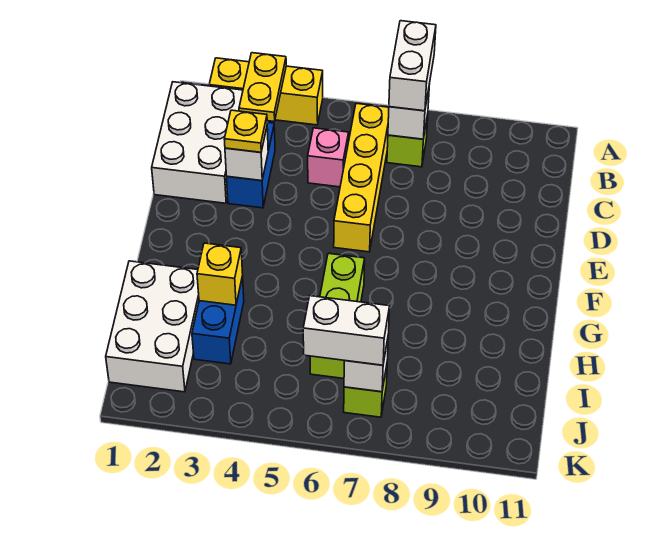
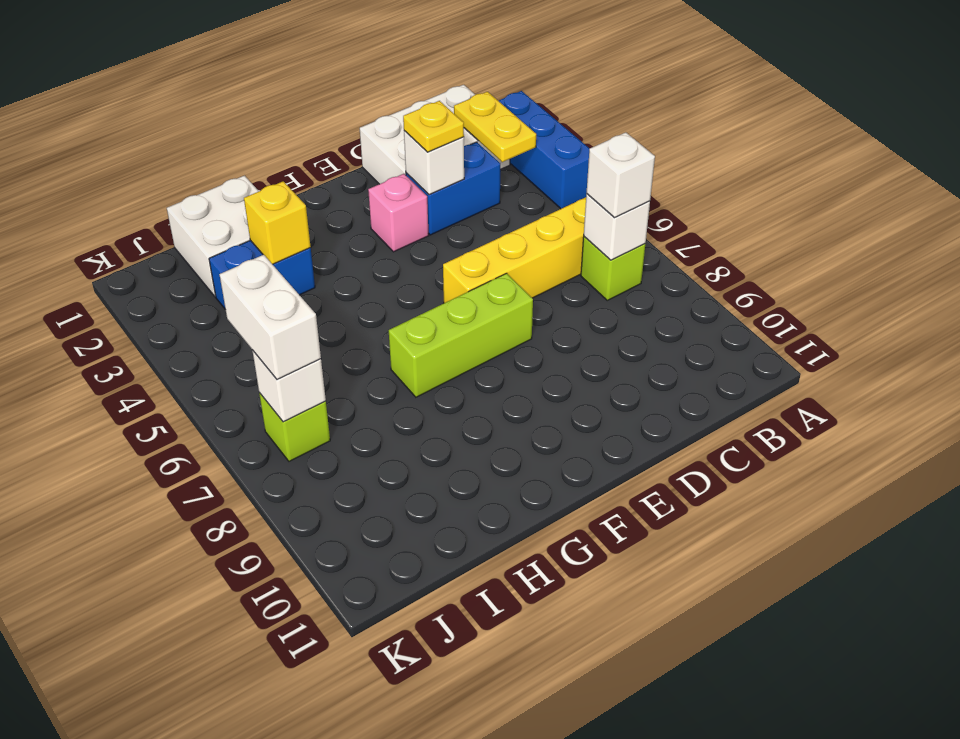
yellow 1x3 brick [209,58,323,125] -> blue 1x3 brick [499,91,590,209]
yellow 1x2 plate [239,53,286,121] -> yellow 1x2 plate turned to [454,92,536,162]
white 1x2 brick [389,21,436,111] -> white 1x1 brick [587,132,655,218]
pink 1x1 brick [308,128,349,187] -> pink 1x1 brick moved to [368,174,429,252]
lime 1x3 brick [310,253,365,379] -> lime 1x3 brick moved to [389,273,533,397]
white 2x3 brick [106,261,199,392] -> white 2x2 brick [167,176,259,297]

